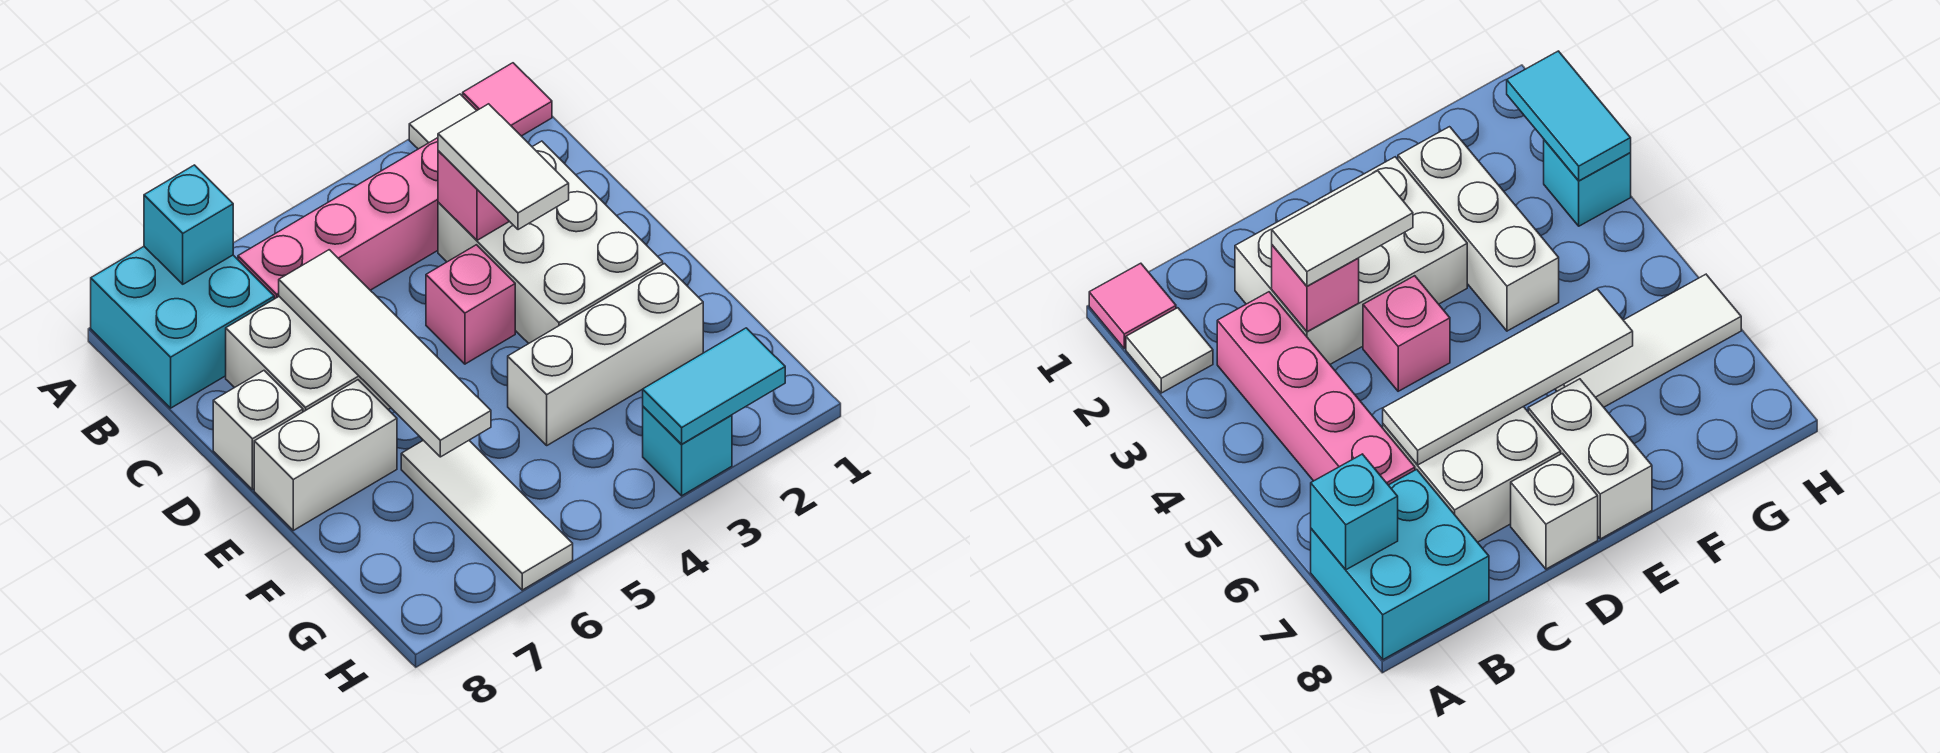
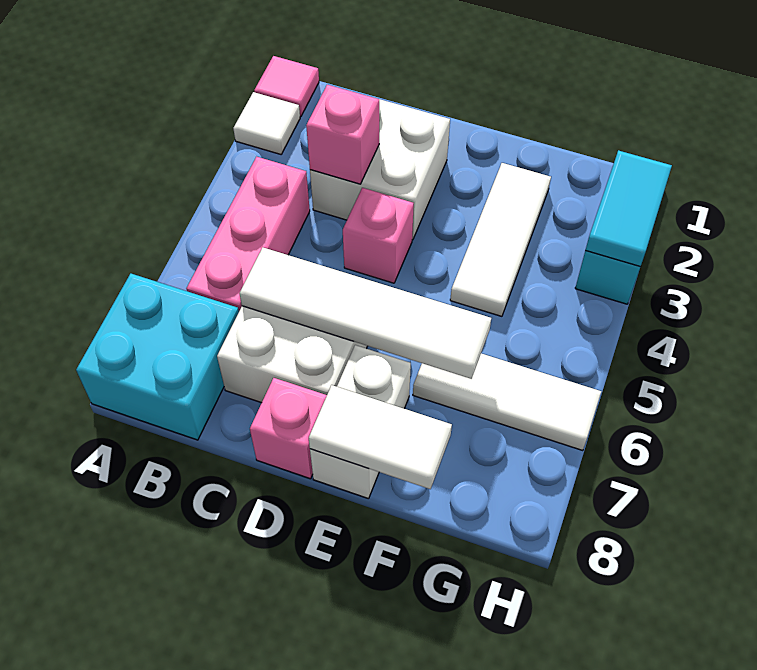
cyan 1x1 brick [144,165,233,284] -> none
pink 1x4 brick [238,138,438,299] -> pink 1x3 brick [186,157,310,311]
white 2x3 brick [438,141,663,343] -> white 2x2 brick [310,99,450,240]
white 1x2 tile [438,104,569,230] -> white 1x2 tile moved to [309,385,452,489]
white 1x1 brick [213,371,303,490] -> pink 1x1 brick [250,378,327,479]
white 1x3 brick [508,264,703,445] -> white 1x3 tile [450,163,551,316]

